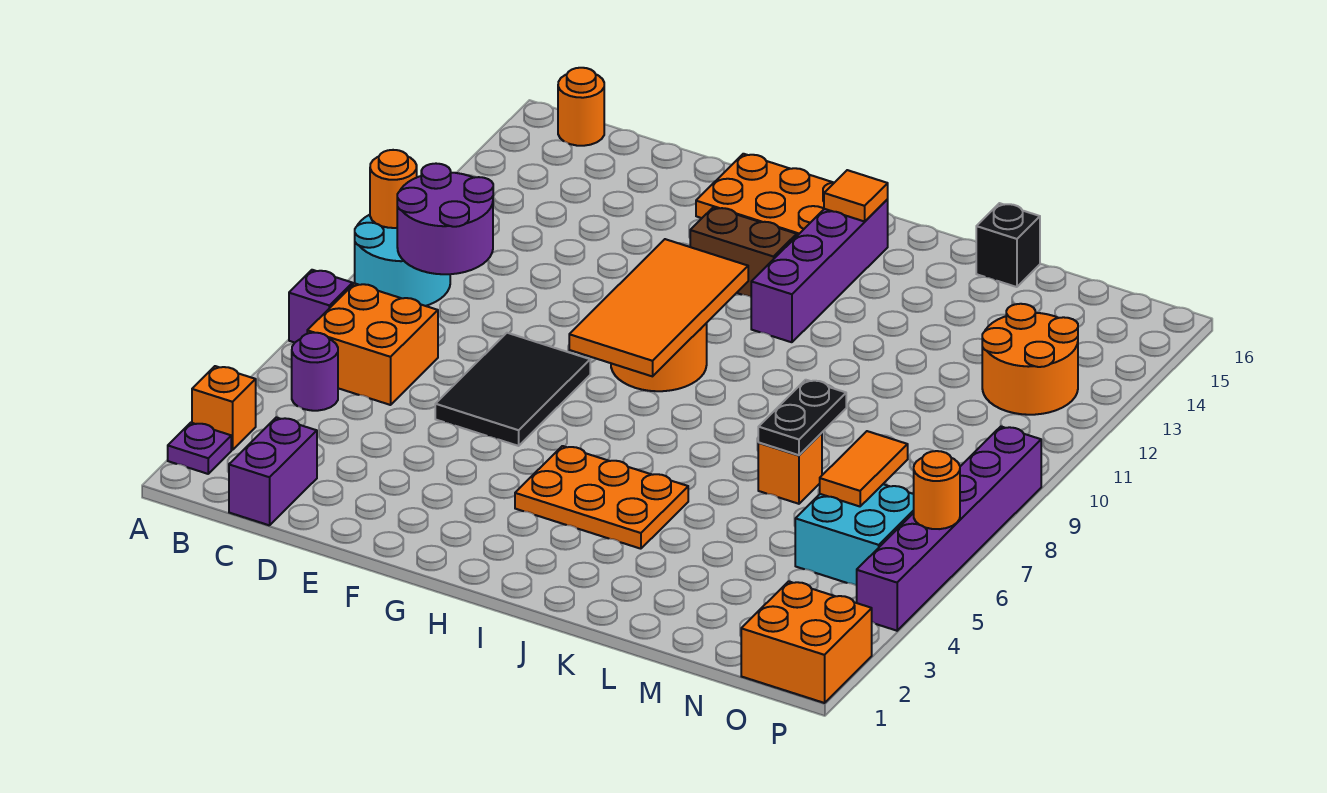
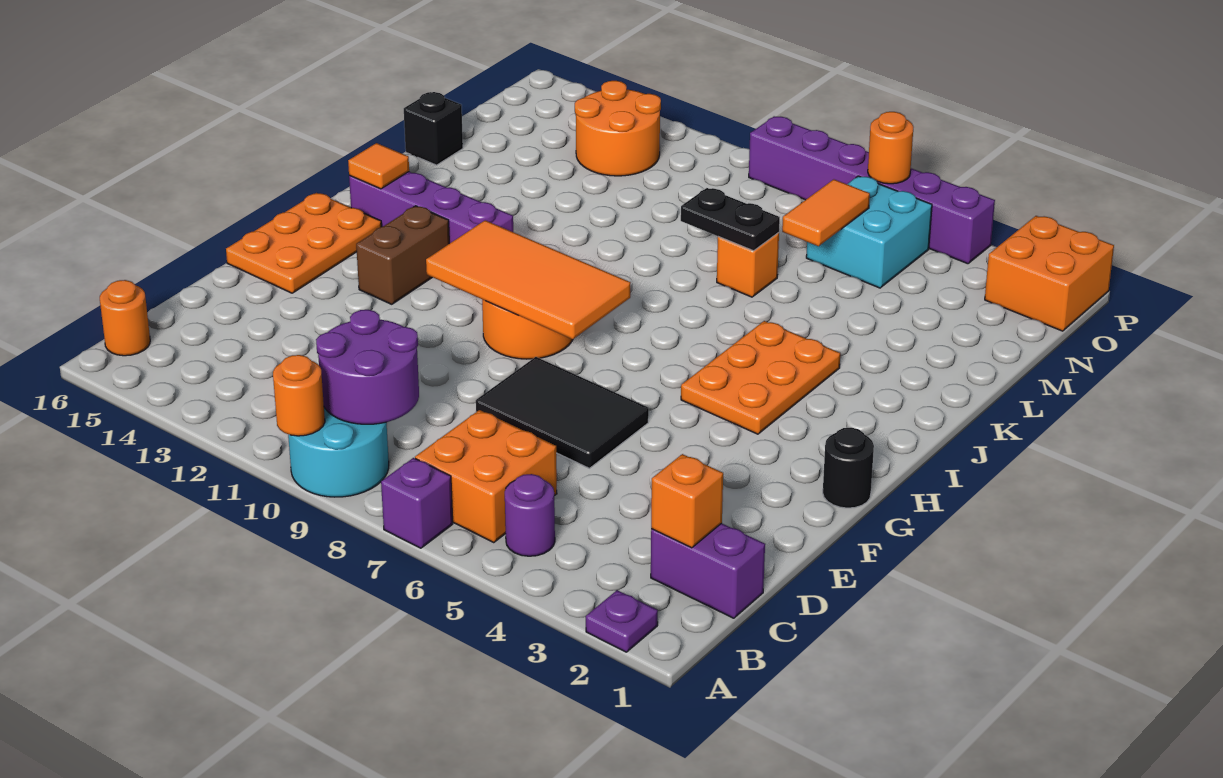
orange 1x1 brick [192,366,256,450] -> orange 1x1 brick moved to [651,454,723,548]
none -> black 1x1 round brick [823,428,874,508]
orange 1x2 tile [820,431,908,506] -> orange 1x2 tile turned to [782,179,870,246]

